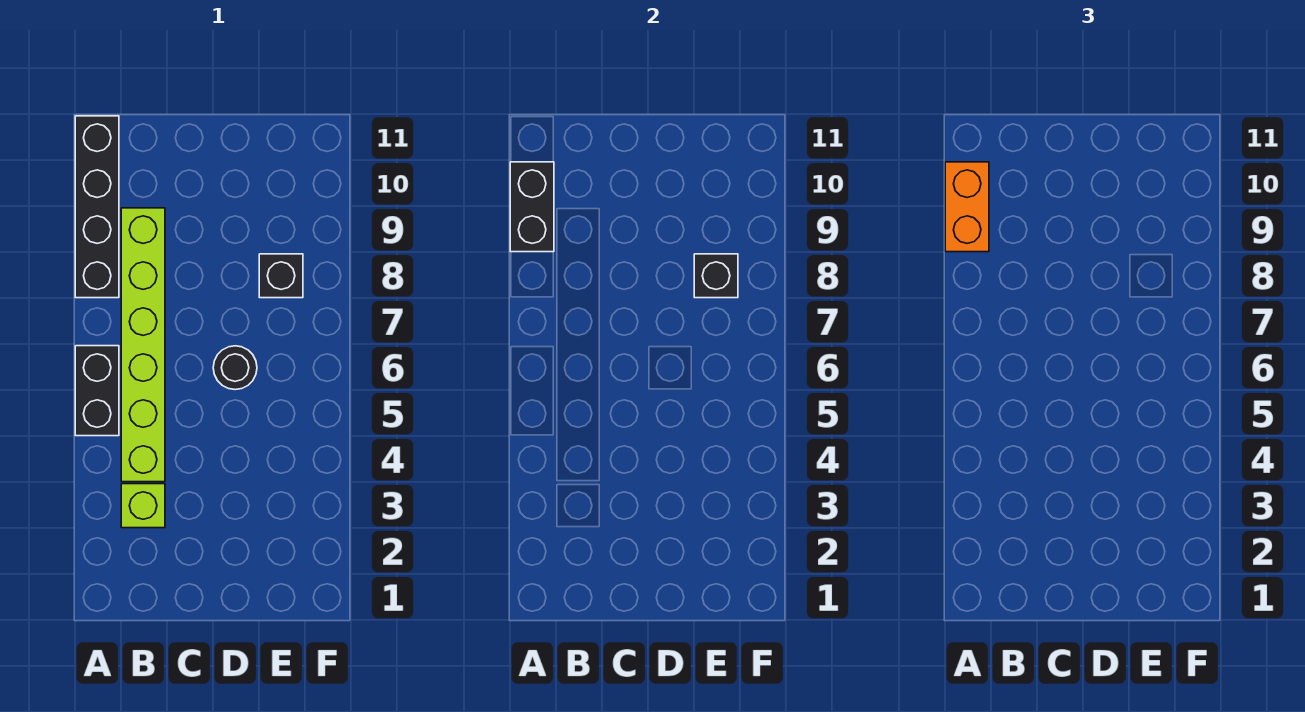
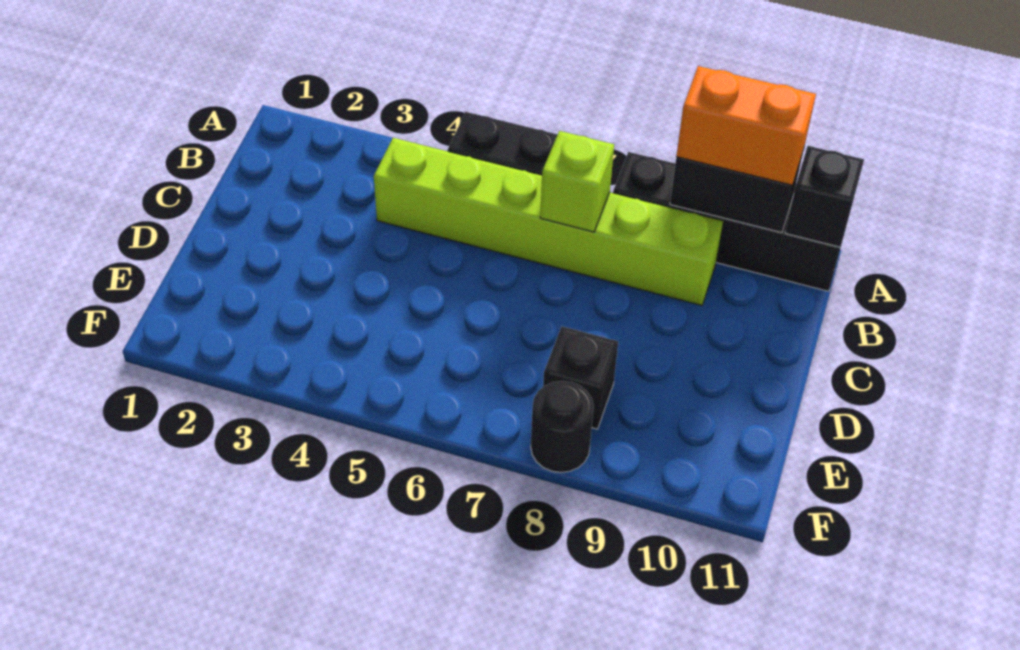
lime 1x1 brick [121,484,165,528] -> lime 1x1 brick moved to [540,131,614,232]
black 1x1 round brick [213,346,257,390] -> black 1x1 round brick moved to [531,381,594,472]
black 1x1 brick [694,254,738,298] -> black 1x1 brick moved to [785,146,864,247]

